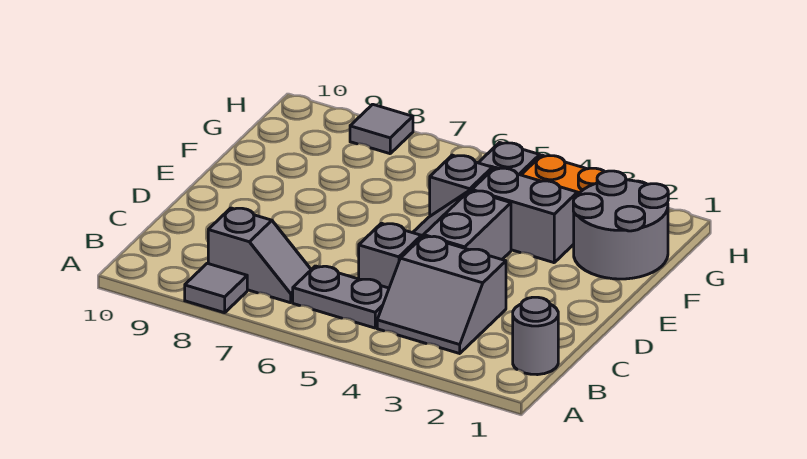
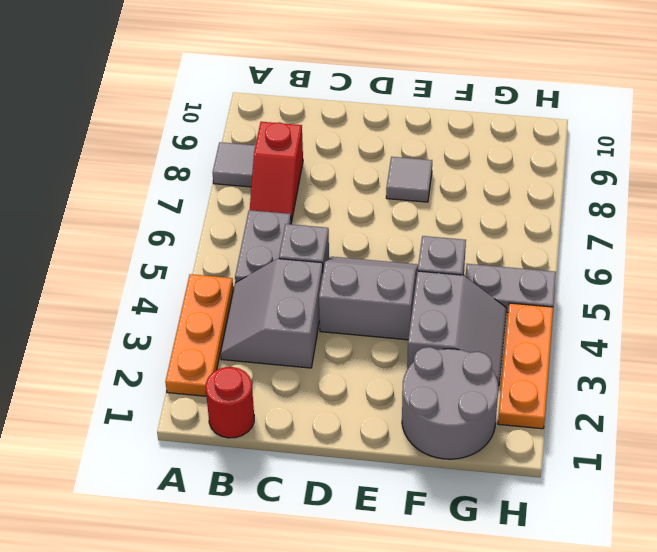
none -> orange 1x3 plate [165,274,233,396]
grey 1x1 round brick [513,297,558,375] -> red 1x1 round brick [206,367,254,438]
grey 1x2 slope [208,208,311,303] -> red 1x2 slope [250,122,303,223]
grey 1x1 tile [350,104,413,154] -> grey 1x1 tile moved to [386,157,432,202]

